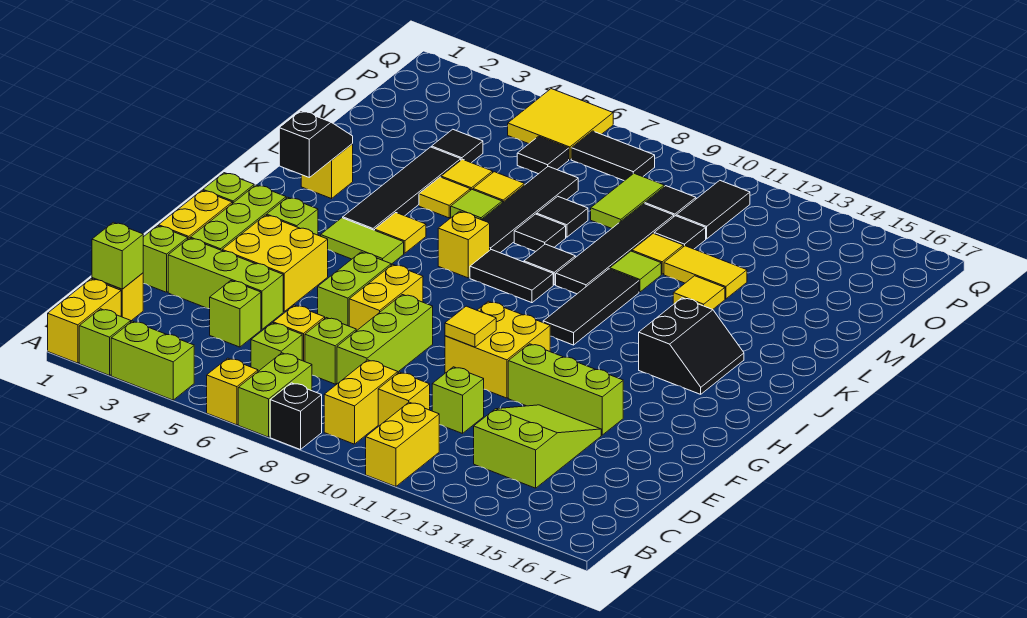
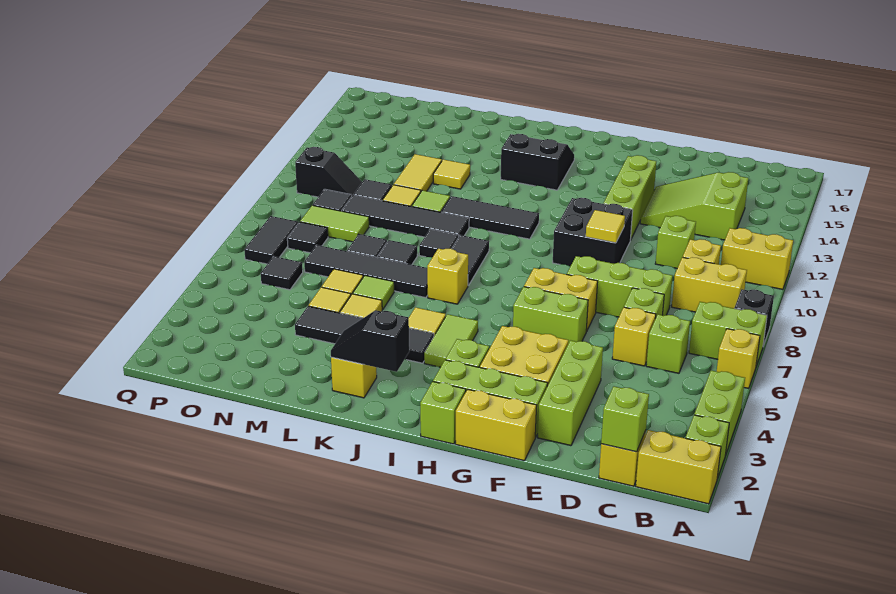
lime 1x1 brick [210,281,261,347] -> none
lime 1x1 brick [143,226,188,292] -> none
yellow 2x2 brick [445,301,550,398] -> black 2x2 brick [553,198,633,266]
black 1x1 tile [432,129,483,163] -> black 1x1 tile moved to [287,222,328,253]
black 1x2 tile [676,180,750,239] -> black 1x2 slope [295,147,362,197]
yellow 2x2 tile [508,89,613,160] -> none

